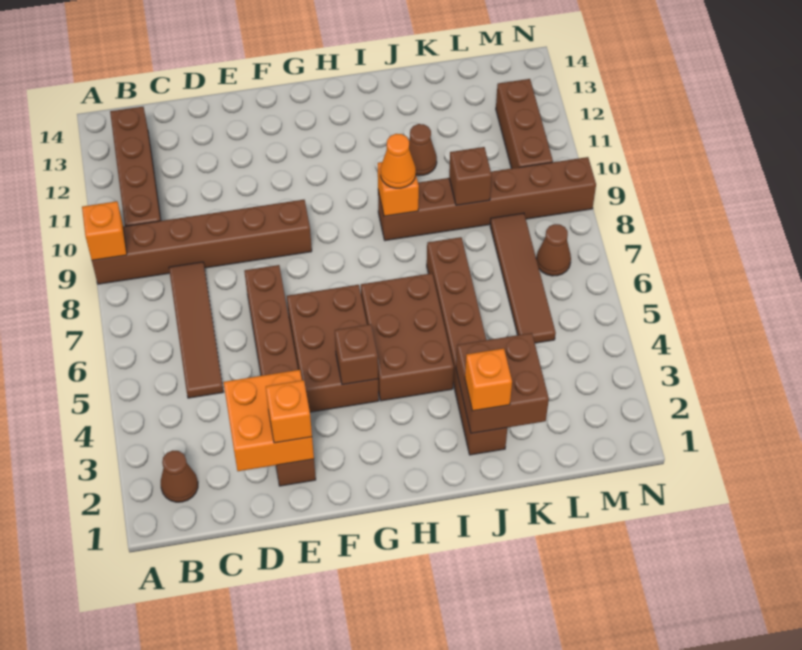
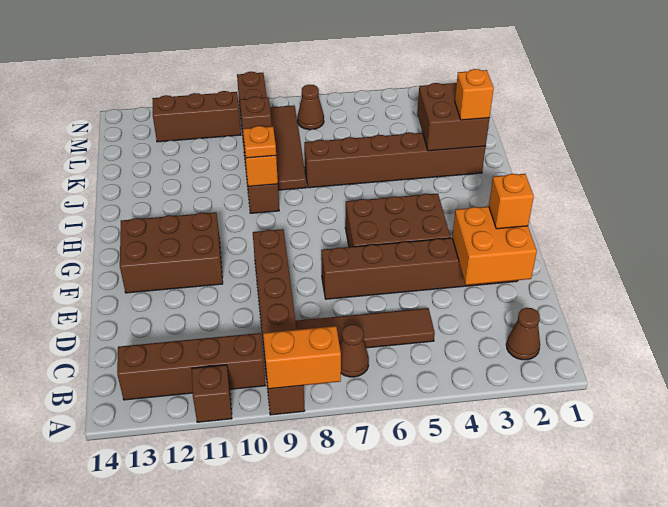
orange 1x1 brick [82,201,127,260] -> orange 1x2 brick [263,326,341,389]
brown 1x1 brick [335,324,378,385] -> brown 1x1 brick moved to [192,365,232,422]
brown 2x3 brick [361,273,454,401] -> brown 2x3 brick moved to [120,212,223,293]
orange 1x1 cone [380,134,416,188] -> orange 1x1 plate [243,126,276,158]
brown 1x1 cone [409,124,437,176] -> brown 1x1 cone moved to [340,324,369,377]
brown 1x4 tile [490,213,556,343] -> brown 1x4 tile turned to [270,105,306,190]

